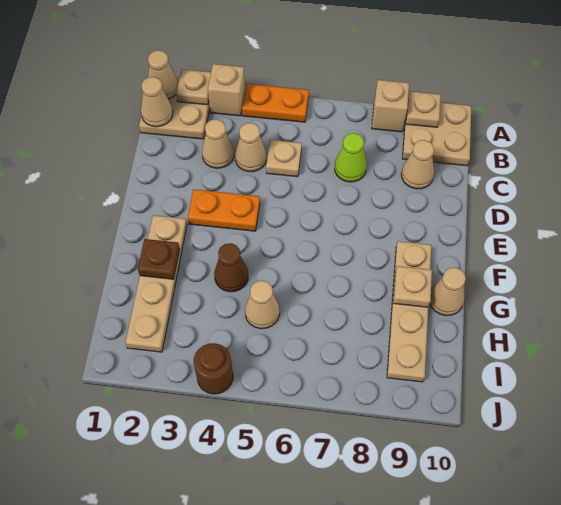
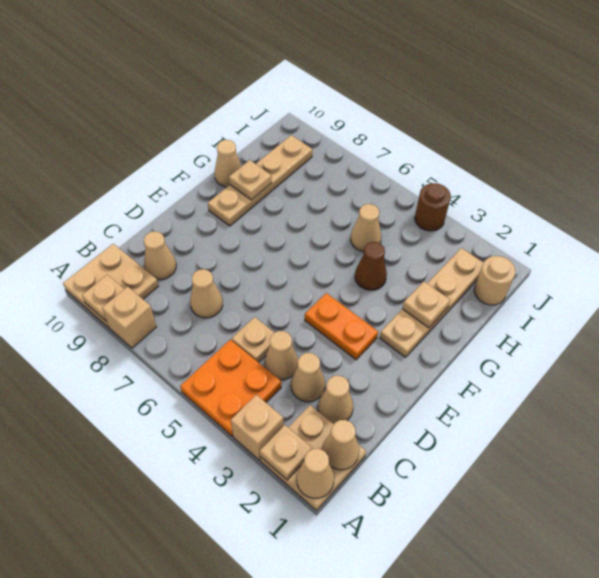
orange 1x2 plate [242,84,309,122] -> orange 2x2 plate [180,340,281,436]
none -> tan 1x1 cone [318,376,353,424]
lime 1x1 cone [335,133,367,182] -> tan 1x1 cone [190,269,223,318]
brown 1x1 plate [138,239,180,279] -> tan 1x1 plate [402,282,450,328]
none -> tan 1x1 round brick [474,256,516,305]

